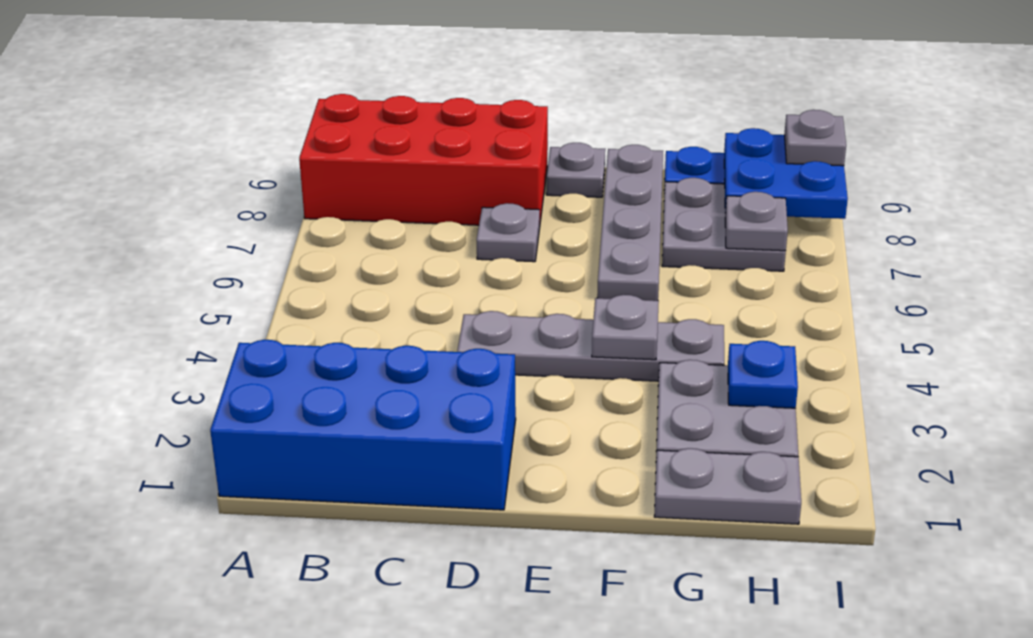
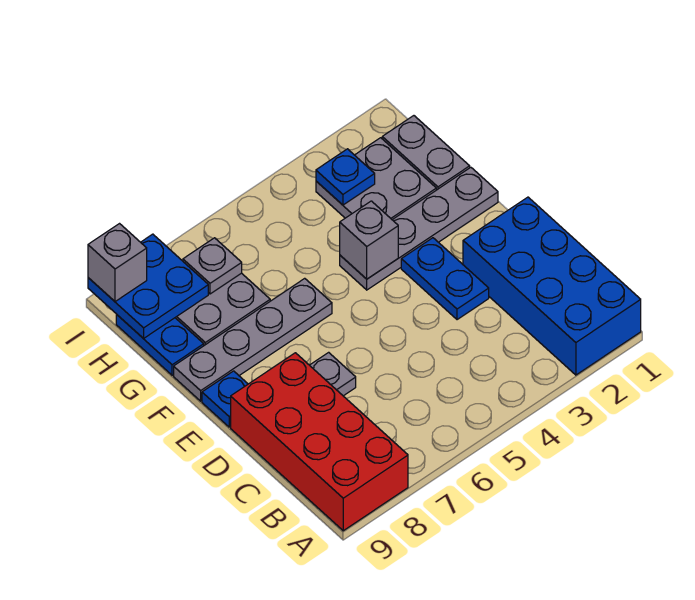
none -> blue 1x2 plate [401,238,489,320]
grey 1x4 plate [457,311,724,381] -> grey 1x4 plate turned to [340,167,498,290]
grey 1x1 plate [547,143,605,197] -> blue 1x1 plate [202,371,248,427]
grey 1x1 plate [592,295,659,360] -> grey 1x1 brick [340,201,398,279]
grey 1x1 plate [784,110,846,166] -> grey 1x1 brick [88,224,147,302]

